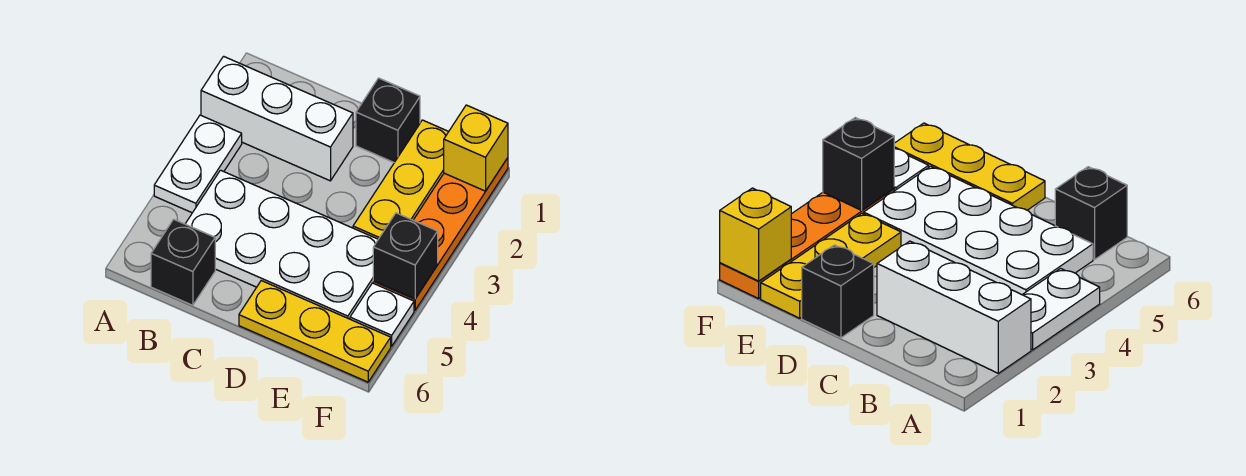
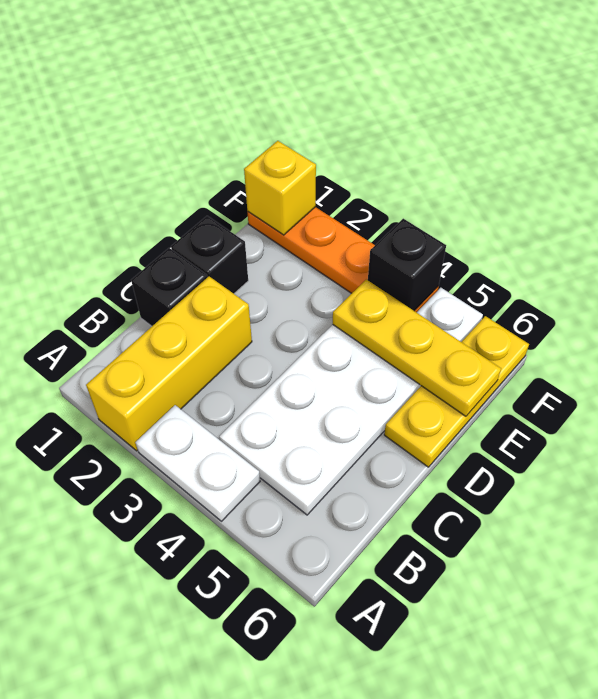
white 1x3 brick [201,56,353,181] -> yellow 1x3 brick [86,277,252,451]
black 1x1 brick [151,219,215,305] -> black 1x1 brick moved to [131,248,207,326]
yellow 1x3 plate [353,120,449,239] -> yellow 1x3 plate moved to [333,280,501,416]

